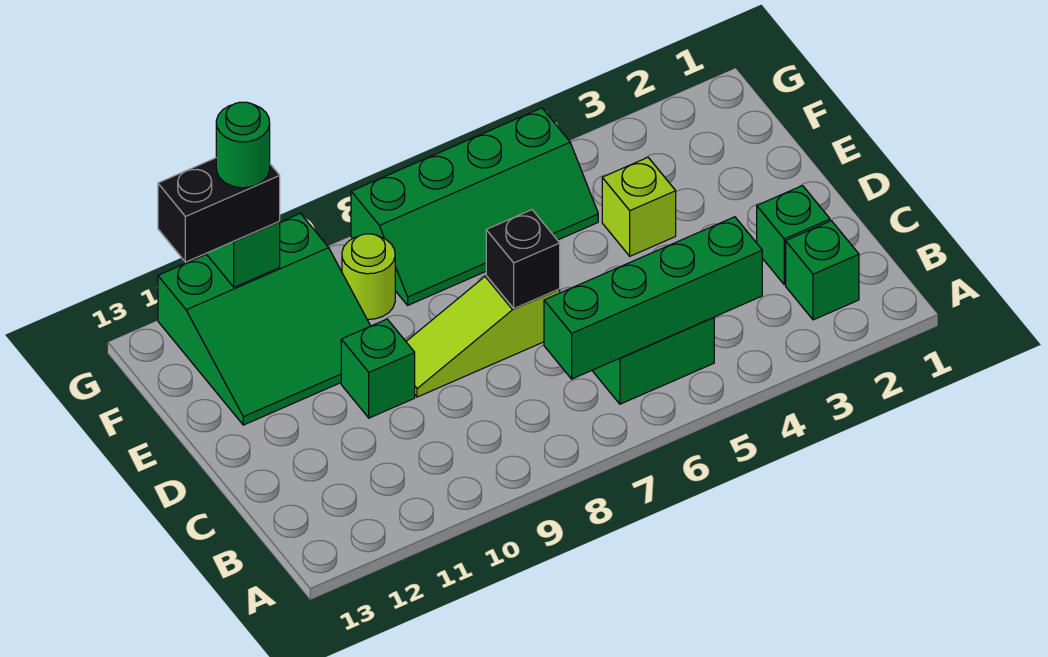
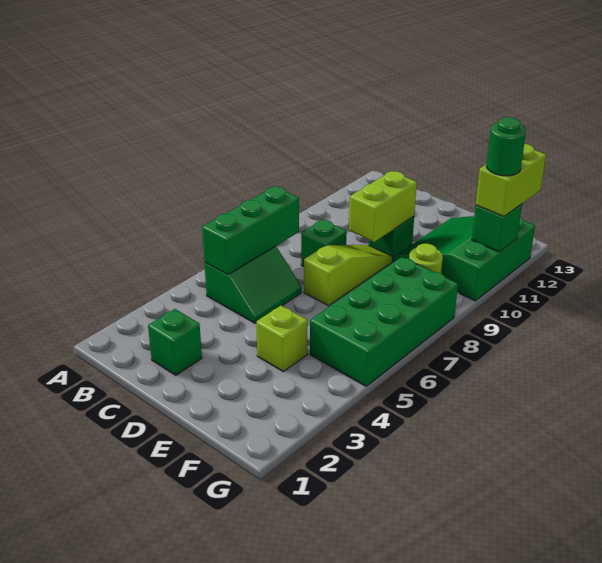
green 1x1 brick [786,221,859,320] -> green 1x1 brick moved to [301,220,347,267]
green 1x4 brick [544,217,762,379] -> green 1x3 brick [202,187,299,275]
black 1x1 brick [486,210,560,309] -> none
none -> lime 1x2 brick [349,171,417,242]
green 2x4 slope [351,108,598,305] -> green 2x4 brick [310,257,458,386]
black 1x2 brick [158,158,280,262] -> lime 1x2 brick [476,144,546,217]

